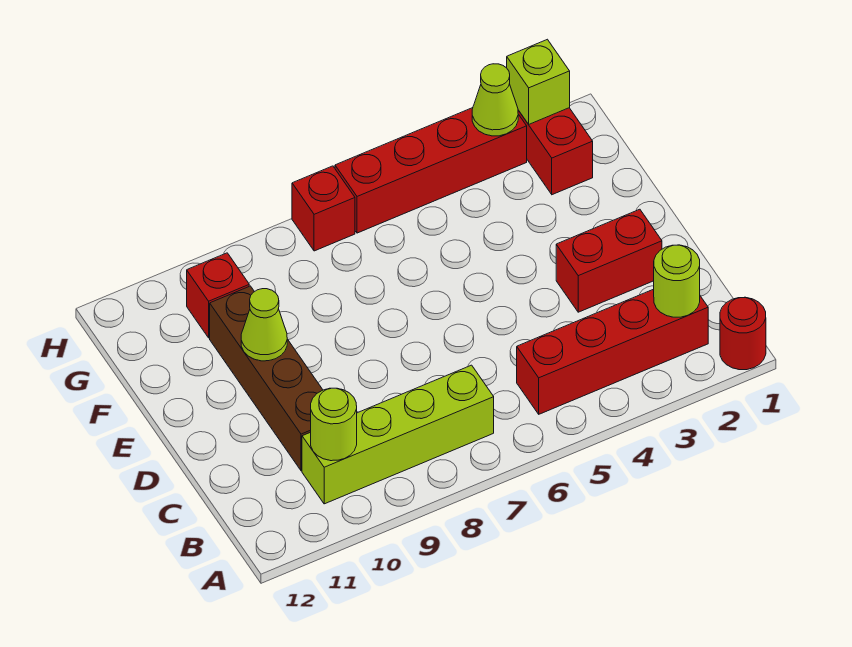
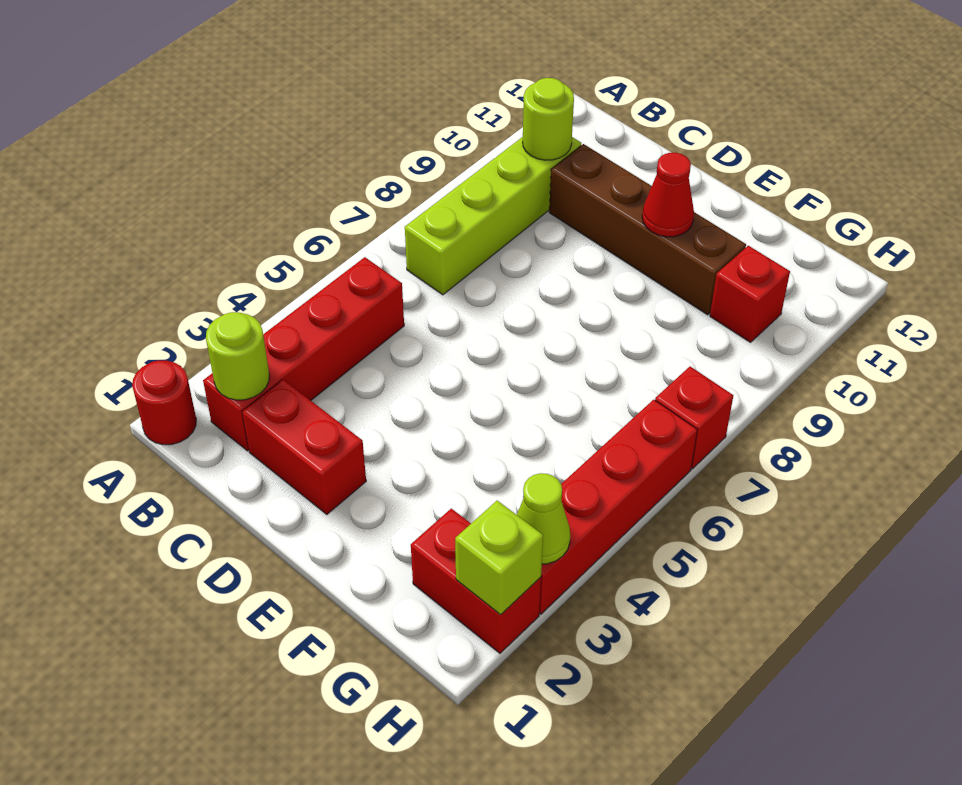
red 1x2 brick [556,209,662,312] -> red 1x2 brick turned to [242,380,366,515]
lime 1x1 cone [241,289,287,361] -> red 1x1 cone [642,153,694,237]

